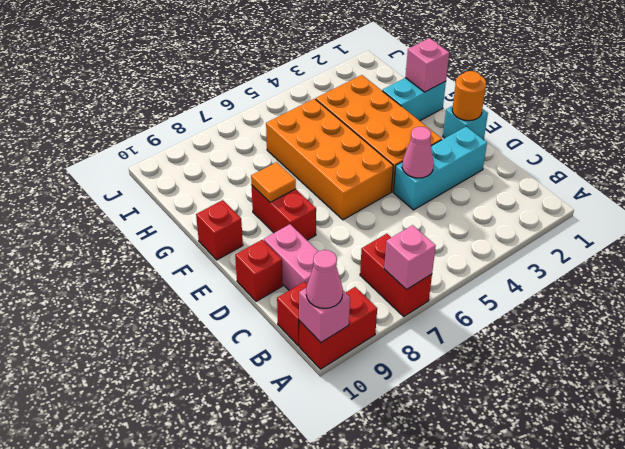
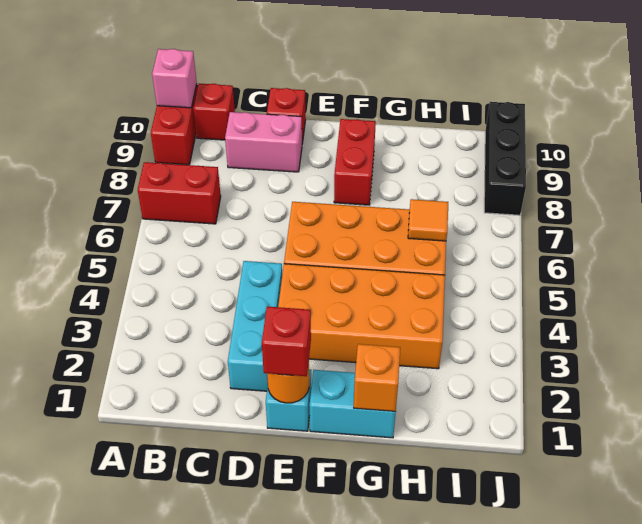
pink 1x1 brick [384,225,436,290] -> none
pink 1x1 cone [306,250,343,308] -> none
pink 1x1 cone [402,127,434,178] -> none
red 1x2 brick [252,186,316,240] -> red 1x2 brick turned to [334,119,376,205]
orange 1x1 tile [251,162,296,202] -> orange 1x1 tile moved to [408,199,448,241]
red 1x1 brick [196,200,243,260] -> red 1x1 brick moved to [262,307,311,376]
cyan 1x2 brick [382,78,446,121] -> cyan 1x2 brick turned to [309,370,396,438]
pink 1x1 brick [405,38,449,92] -> orange 1x1 brick [354,344,400,411]
none -> black 1x3 brick [484,102,526,215]

